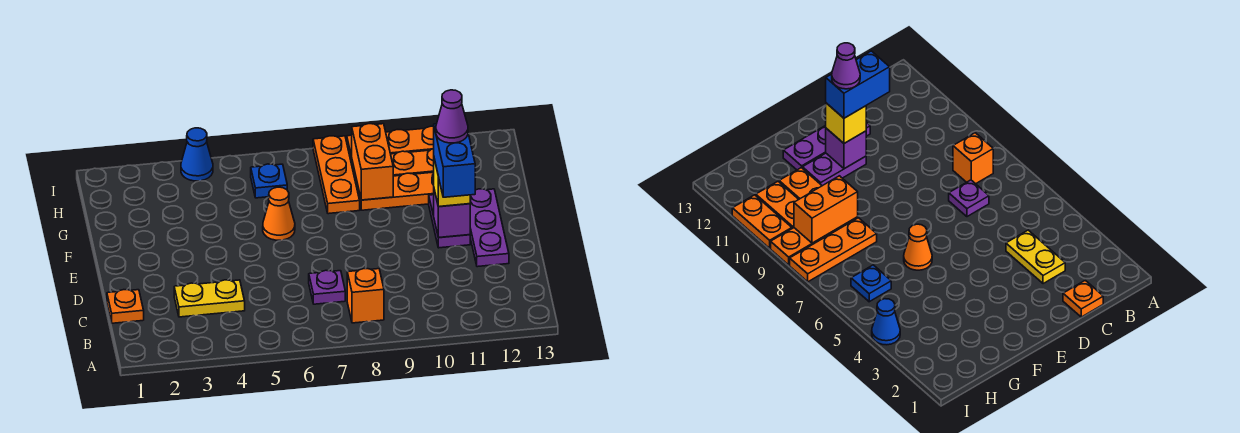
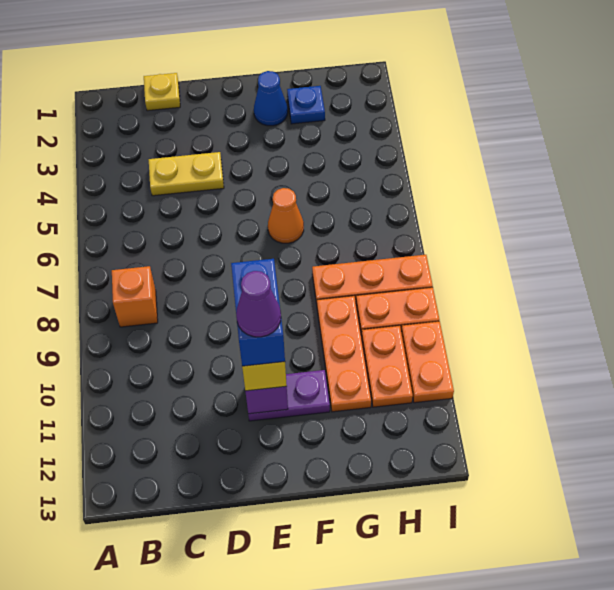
orange 1x1 plate [107,290,144,323] -> yellow 1x1 plate [144,73,180,111]
yellow 1x2 plate [174,280,245,317] -> yellow 1x2 plate turned to [149,152,224,196]
purple 1x1 plate [309,270,345,304] -> none
blue 1x2 brick [434,124,475,197] -> blue 1x2 brick turned to [231,259,285,366]
purple 1x3 plate [470,189,509,267] -> none
orange 1x2 brick [352,124,393,200] -> none
blue 1x1 plate [251,164,287,198] -> blue 1x1 plate moved to [287,86,325,124]
blue 1x1 cone [181,128,213,181] -> blue 1x1 cone moved to [254,71,288,126]

